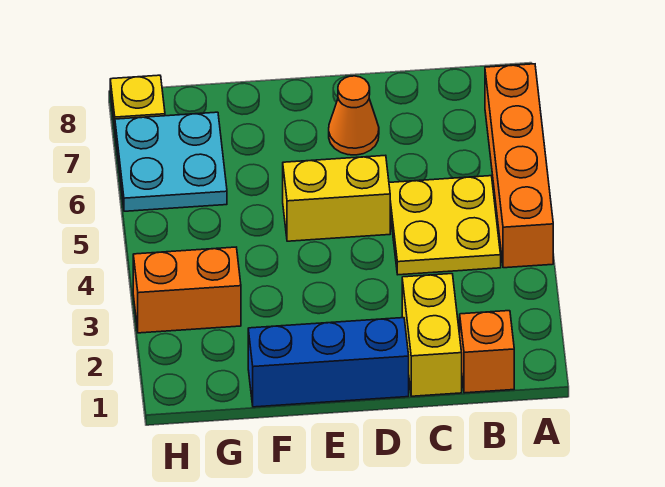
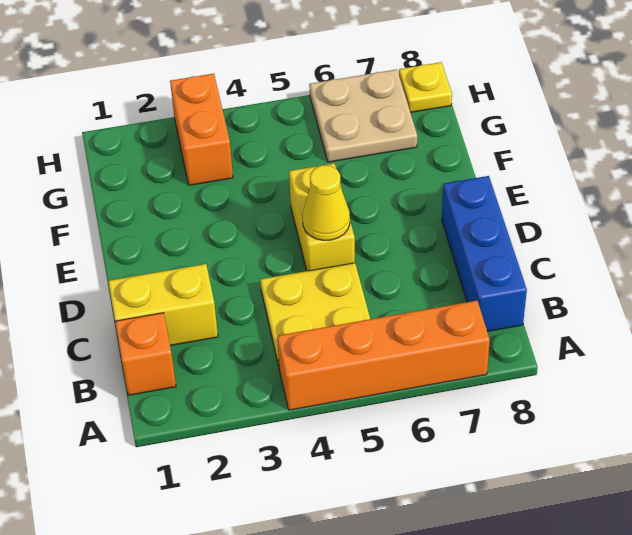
blue 1x3 brick [248,318,409,407] -> blue 1x3 brick moved to [442,176,527,332]
none -> yellow 1x1 cone [302,165,350,240]
orange 1x1 cone [329,76,379,155] -> none
cyan 2x2 plate [115,112,227,211] -> tan 2x2 plate [309,69,417,162]

